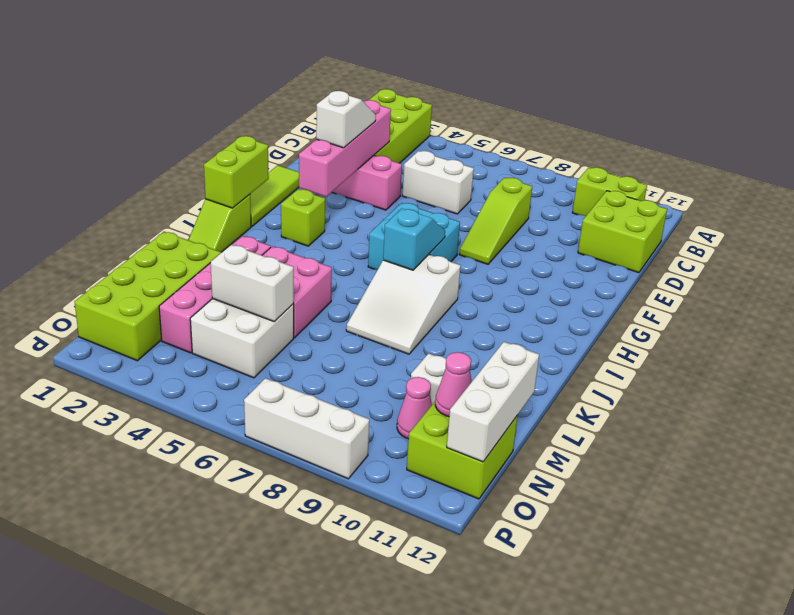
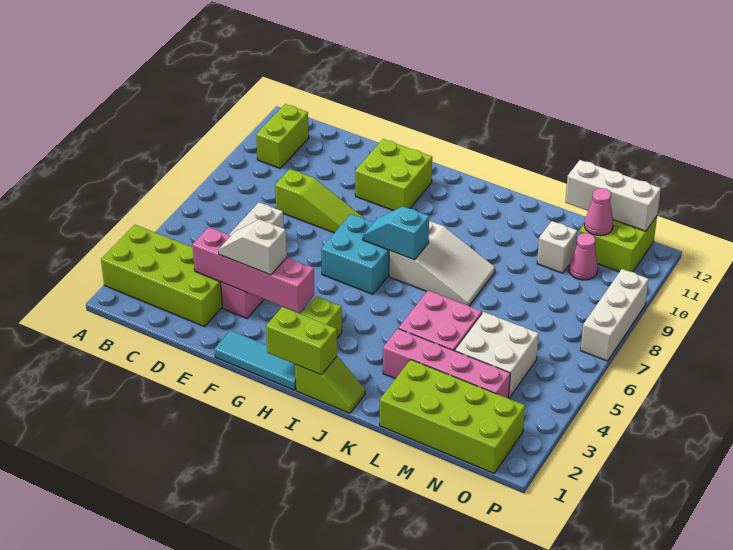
lime 2x2 brick [578,191,667,273] -> lime 2x2 brick moved to [355,139,432,211]
lime 1x3 tile [250,165,299,227] -> cyan 1x3 tile [215,331,296,390]
white 1x2 brick [211,245,294,322] -> none

